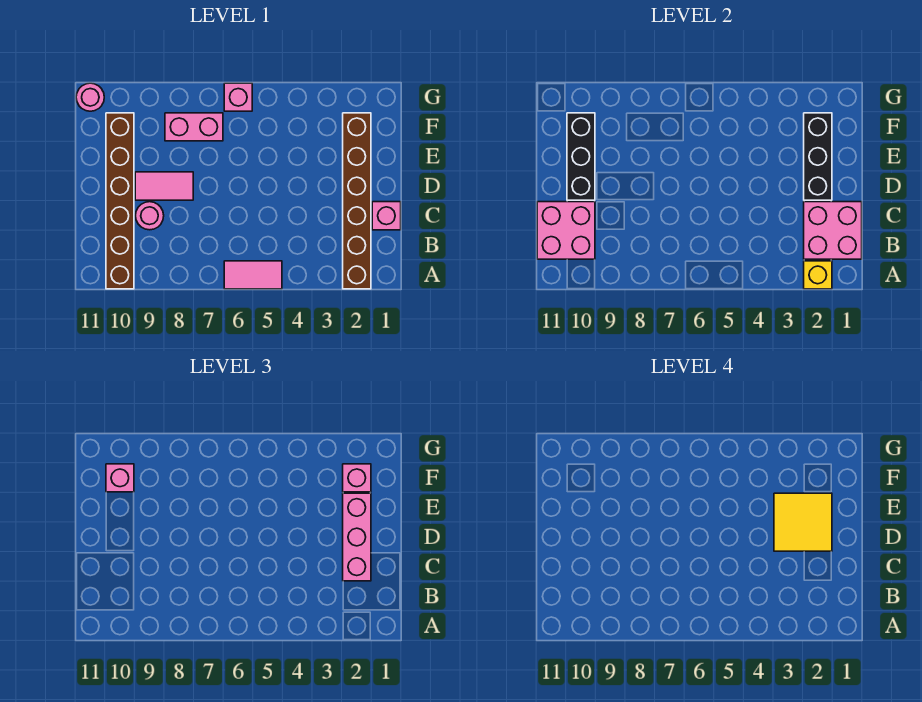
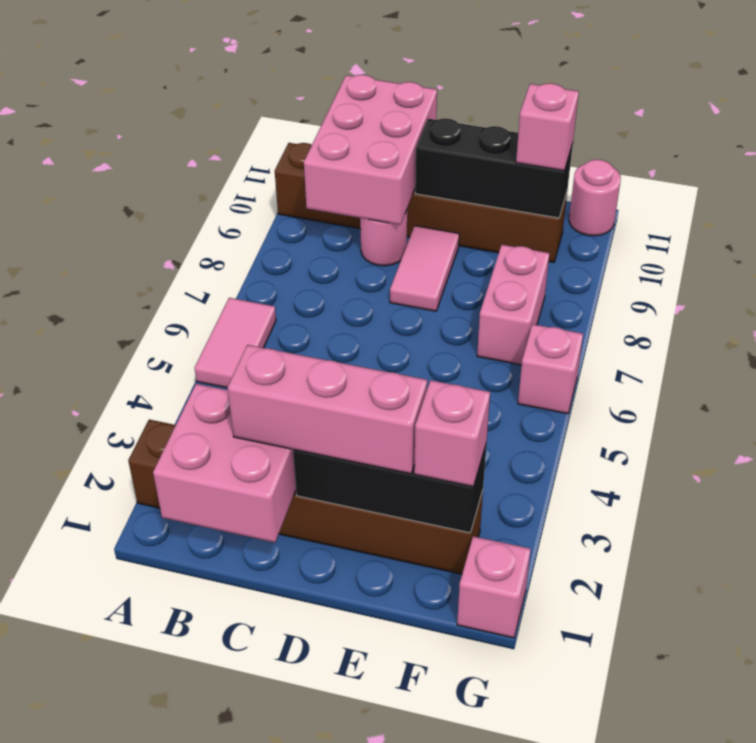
yellow 1x1 brick [804,261,832,289] -> none
pink 2x2 brick [537,202,595,259] -> pink 2x3 brick [304,75,437,225]
pink 1x1 brick [372,202,401,230] -> pink 1x1 brick moved to [457,536,531,638]
yellow 2x2 tile [774,493,832,551] -> none

